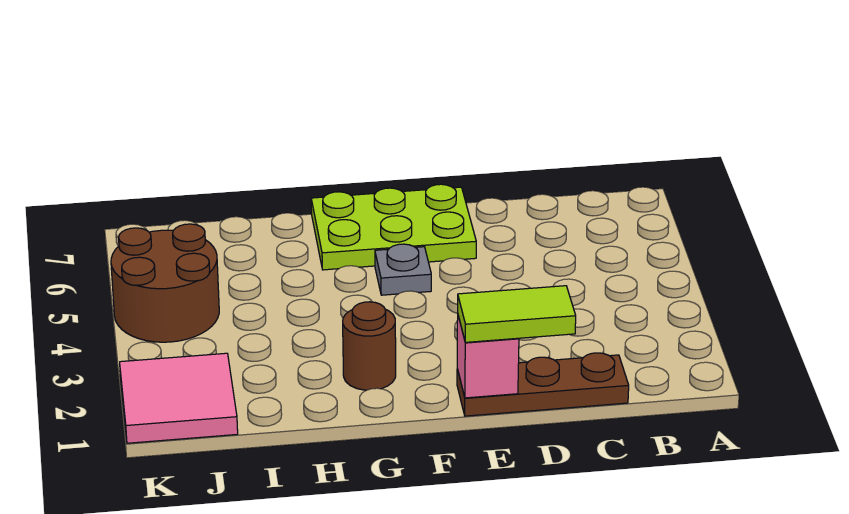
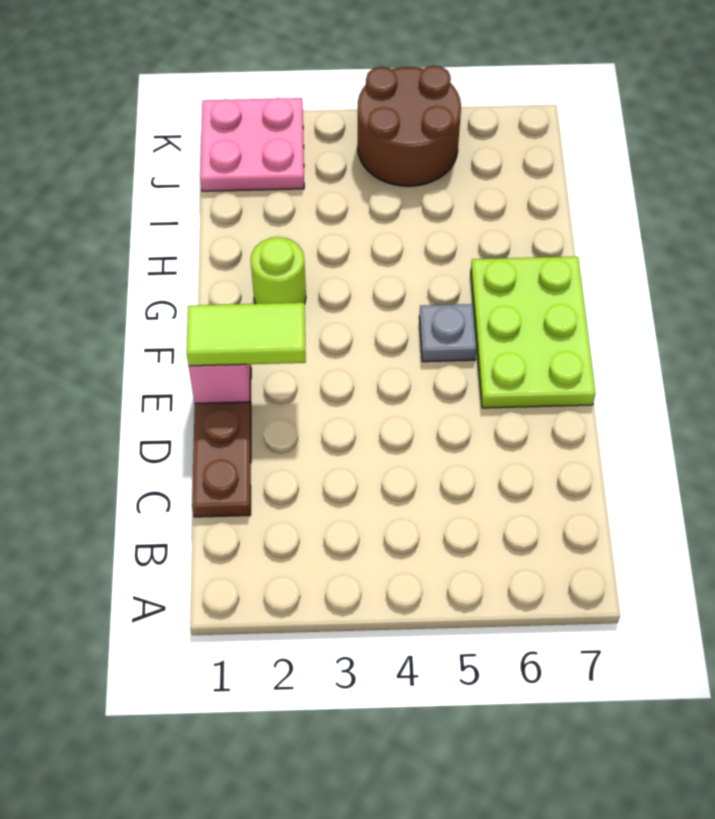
lime 1x2 tile [458,286,576,342] -> lime 1x2 tile turned to [186,303,306,366]
brown 1x1 round brick [343,302,396,390] -> lime 1x1 round brick [250,237,306,304]
pink 2x2 tile [120,353,238,443] -> pink 2x2 plate [200,98,304,191]

